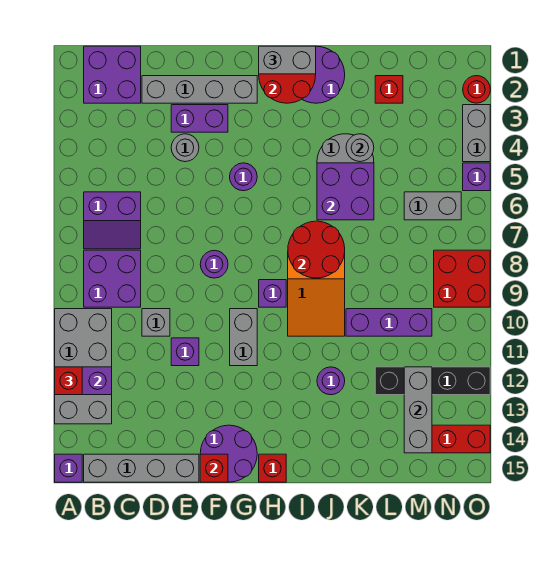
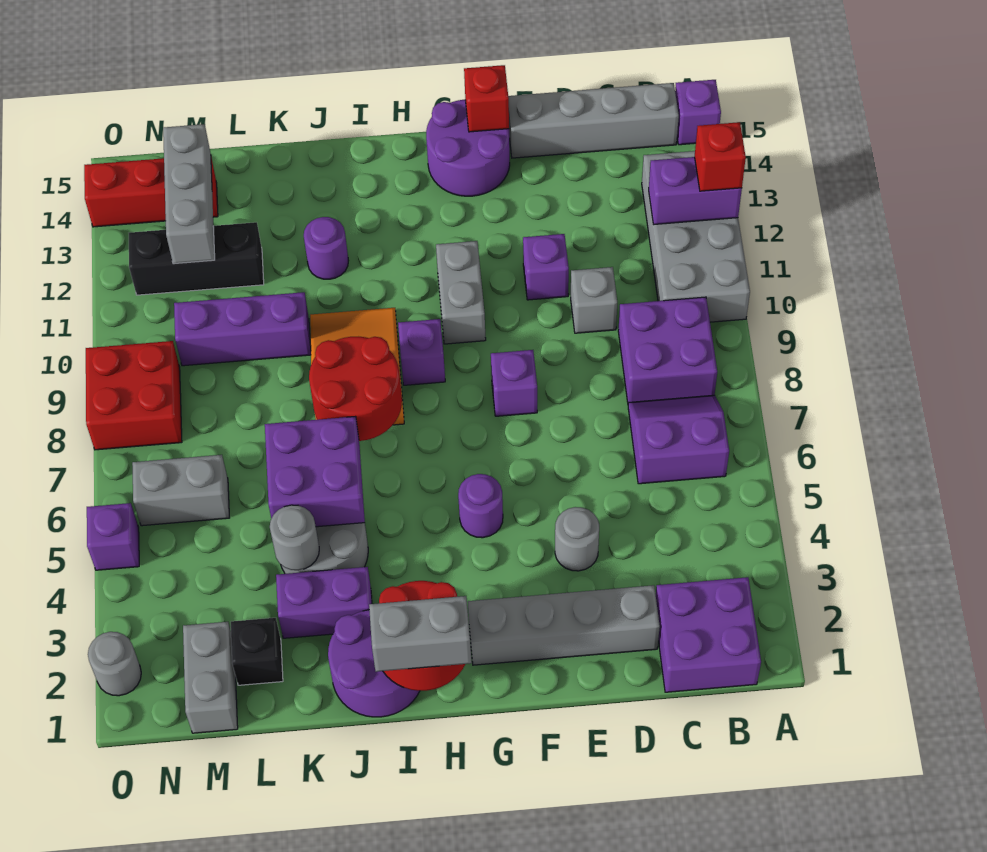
purple 1x2 brick [171,105,228,132] -> purple 1x2 brick moved to [276,567,372,638]
purple 1x1 round brick [200,250,228,278] -> purple 1x1 brick [491,350,537,416]
red 1x1 brick [259,454,286,482] -> none
red 1x1 brick [375,76,403,103] -> black 1x1 brick [231,618,283,685]
black 1x4 brick [375,367,490,395] -> black 1x3 brick [129,222,264,295]
red 1x1 round brick [463,76,490,103] -> grey 1x1 round brick [88,632,141,696]
grey 1x2 brick [463,105,490,162] -> grey 1x2 brick moved to [183,622,238,733]

